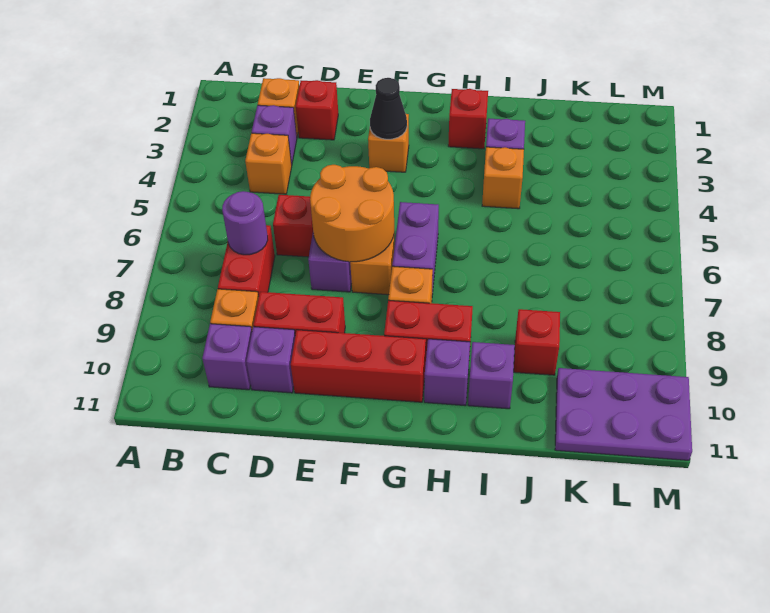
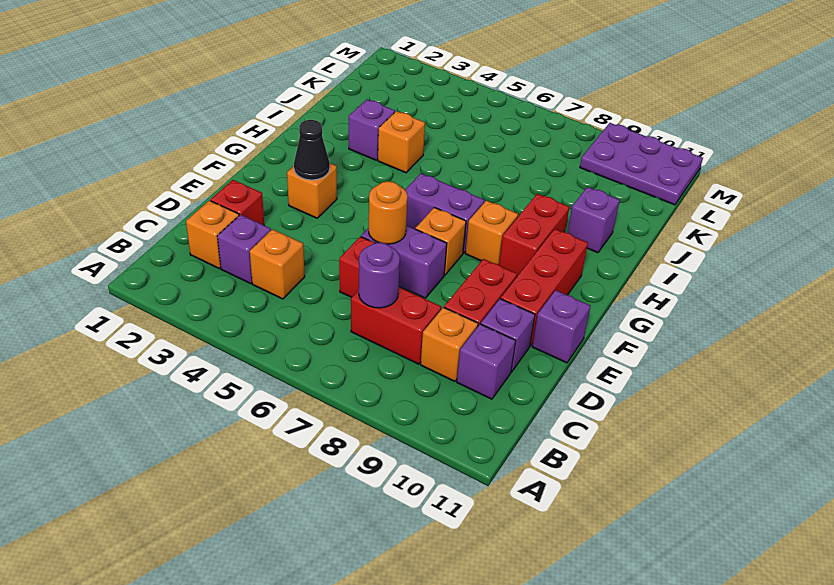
orange 2x2 round brick [310,165,394,262] -> orange 1x1 round brick [369,181,408,244]
red 1x1 brick [448,89,488,149] -> none
purple 1x1 brick [424,339,470,406] -> purple 1x1 brick moved to [532,290,591,363]
red 1x1 brick [514,309,560,375] -> none
purple 2x3 plate [555,368,692,460] -> purple 2x3 plate turned to [580,123,703,205]

